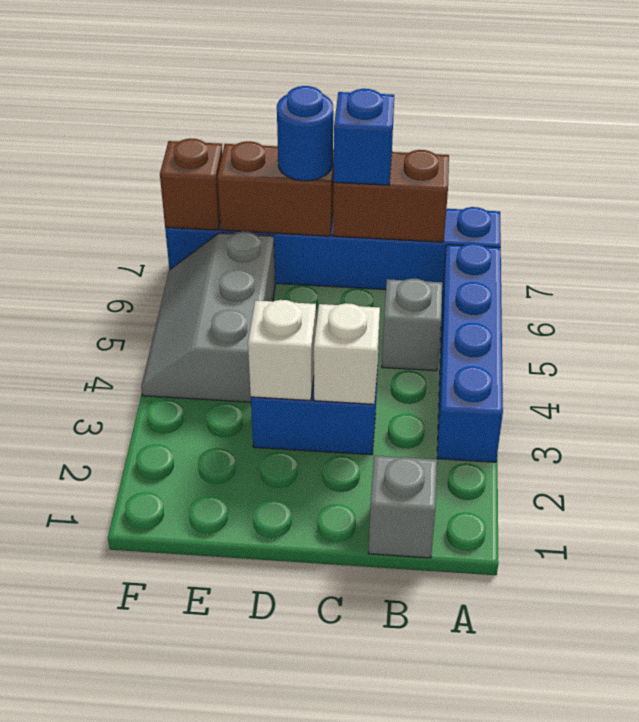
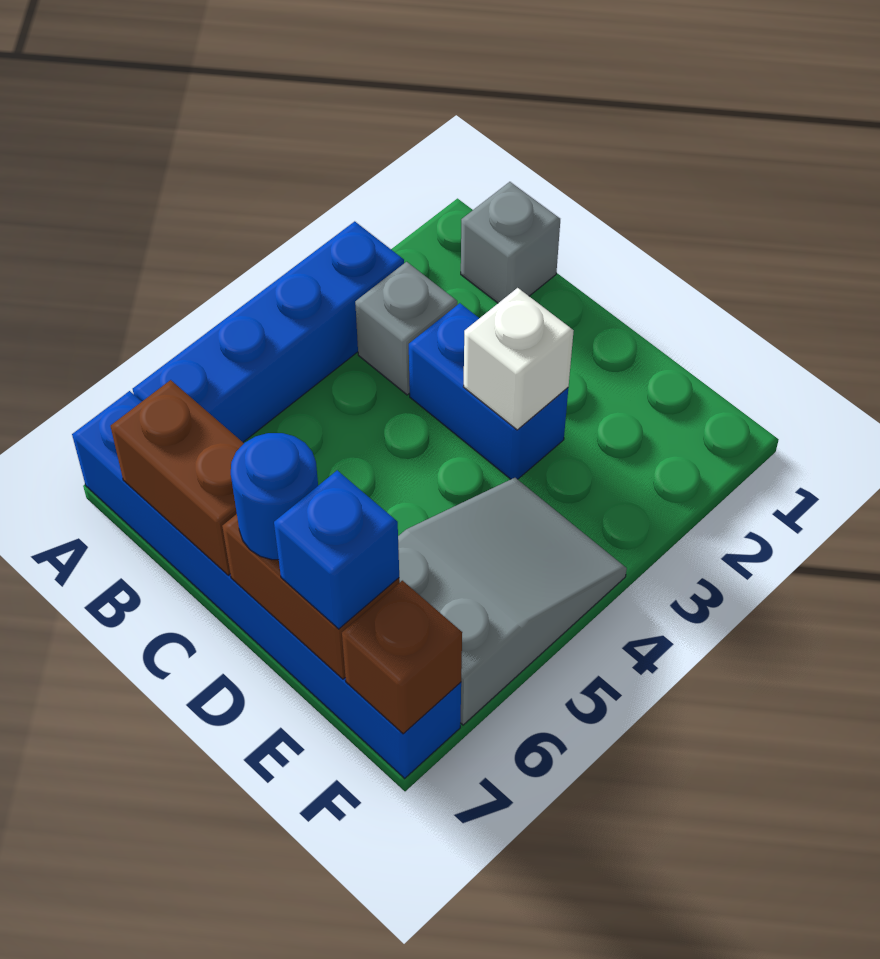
grey 1x1 brick [382,279,442,371] -> grey 1x1 brick moved to [355,262,457,395]
white 1x1 brick [314,303,380,404] -> none
blue 1x1 brick [334,89,394,185] -> blue 1x1 brick moved to [274,470,399,629]
grey 2x3 slope [141,231,275,402] -> grey 2x3 slope turned to [398,478,627,725]

